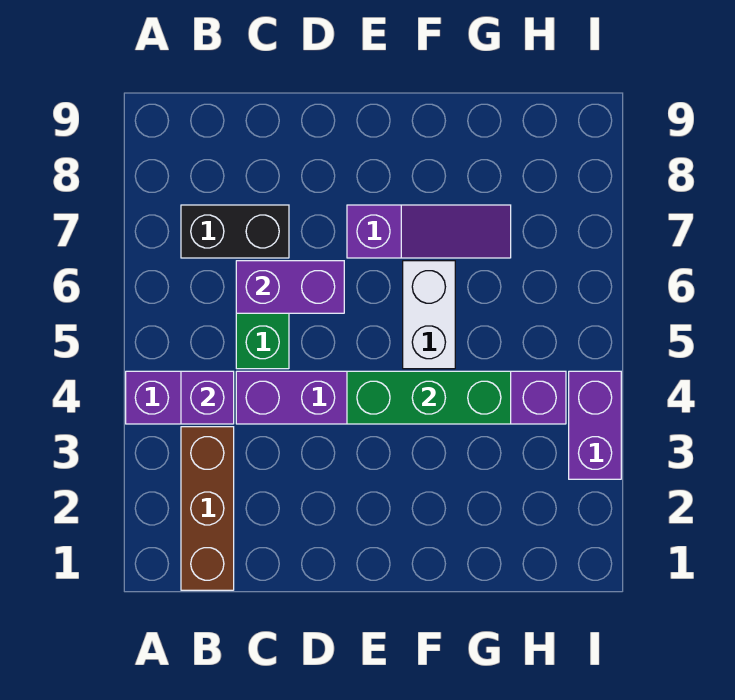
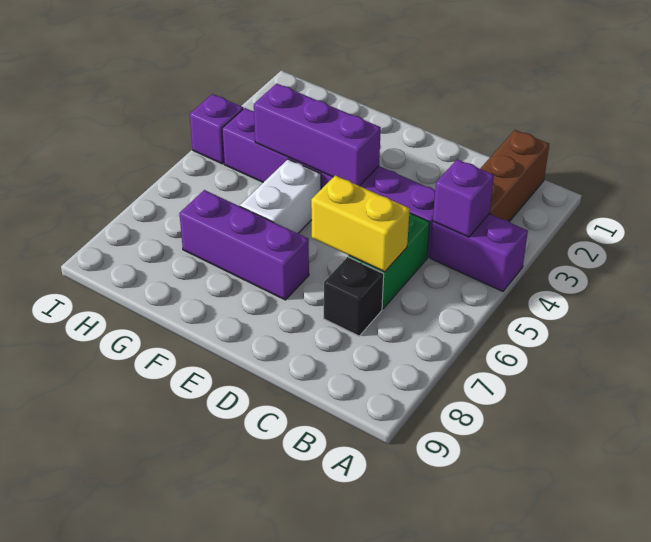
black 1x2 brick [181,205,289,258] -> black 1x1 brick [324,257,384,336]
purple 1x2 brick [236,261,344,313] -> yellow 1x2 brick [311,175,410,272]
green 1x3 brick [347,371,511,424] -> purple 1x3 brick [254,83,381,186]
purple 1x3 slope [347,205,511,258] -> purple 1x3 brick [179,190,309,300]
purple 1x2 brick [569,371,621,479] -> purple 1x1 brick [190,94,243,164]

